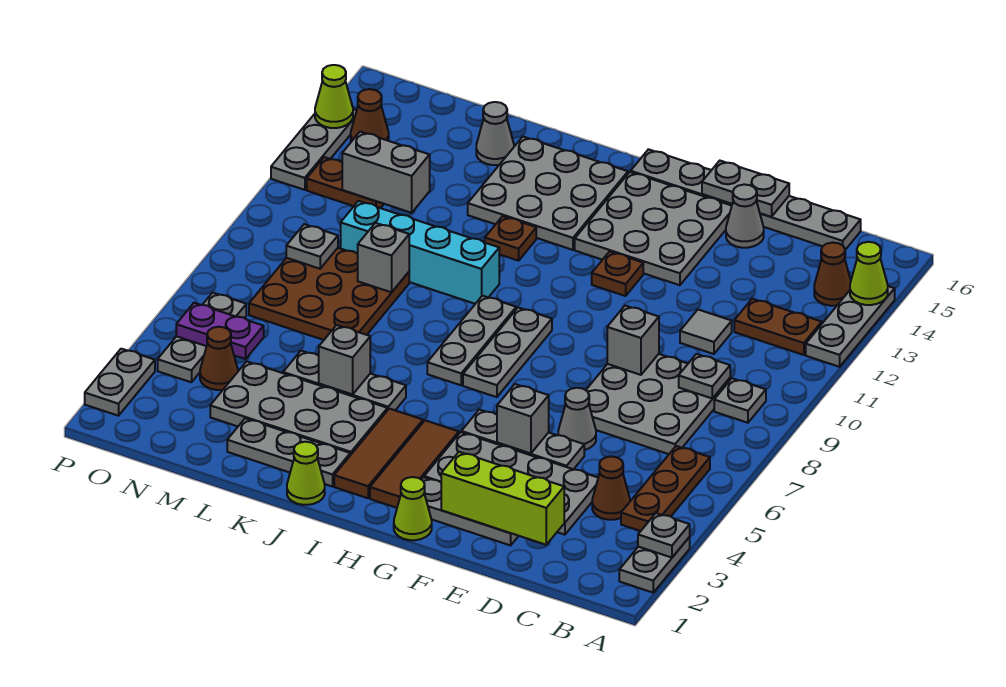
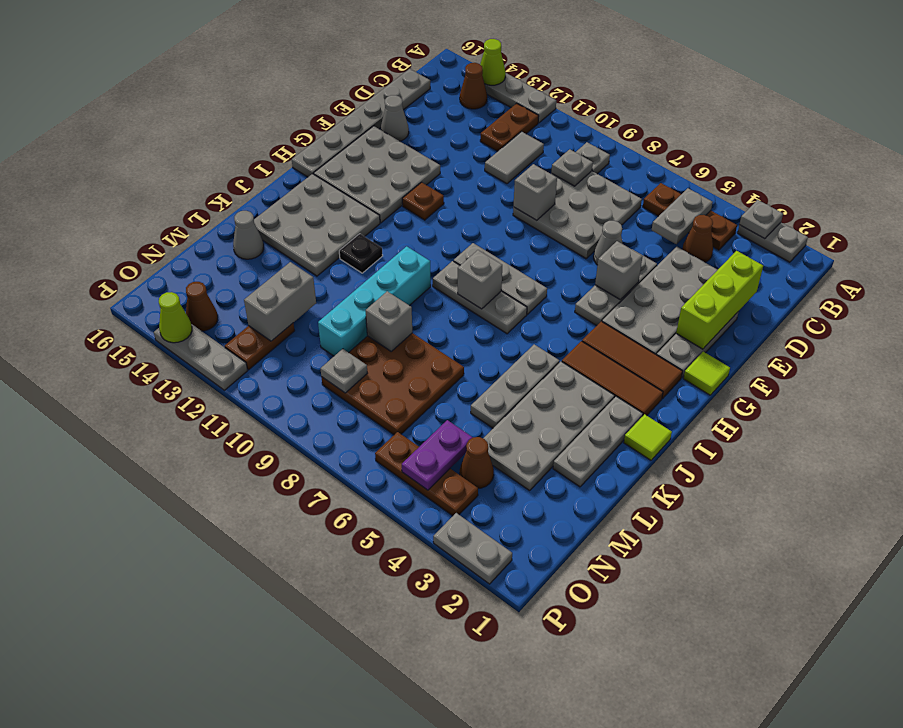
grey 1x1 tile [680,310,732,354] -> grey 1x2 tile [485,132,544,184]
grey 1x2 plate [702,161,789,217] -> grey 1x2 plate moved to [652,188,713,244]
lime 1x1 cone [394,477,432,540] -> lime 1x1 tile [683,352,730,395]
lime 1x1 cone [287,442,325,505] -> lime 1x1 tile [624,414,672,460]
brown 1x1 plate [485,216,536,261] -> black 1x1 plate [339,234,383,273]
grey 1x1 brick [319,325,370,395] -> grey 1x1 brick moved to [458,250,502,309]
grey 1x3 plate [158,293,246,382] -> brown 1x3 plate [375,432,478,516]

